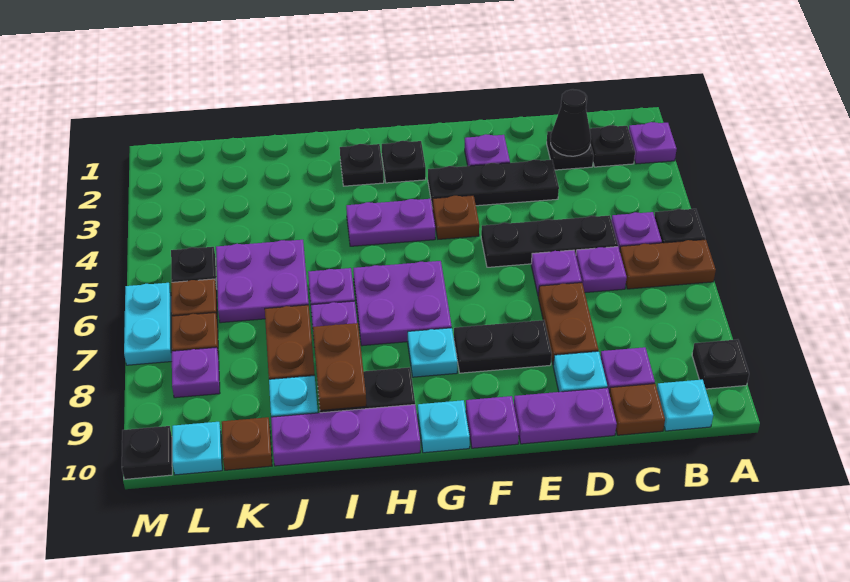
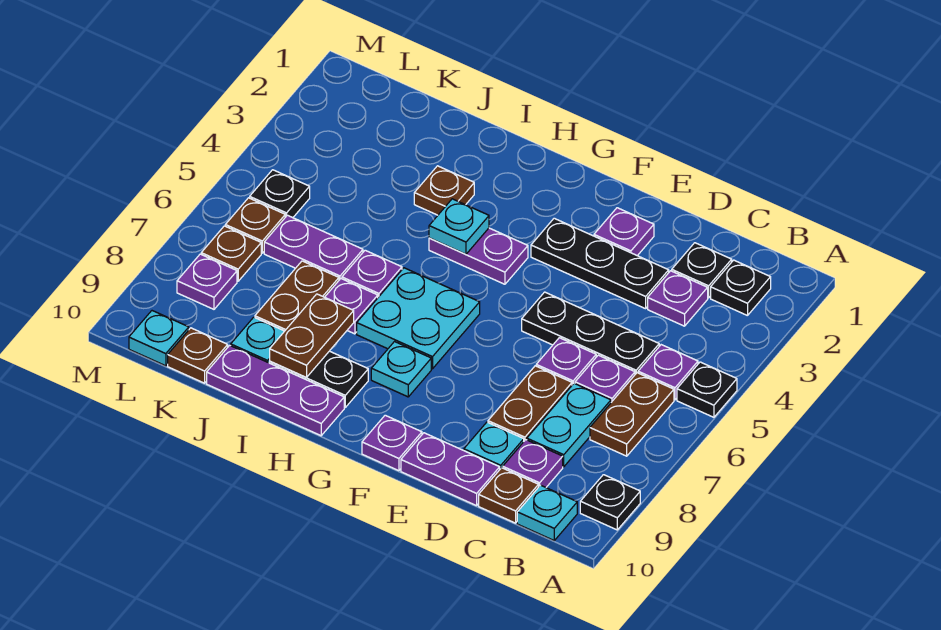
purple 1x1 plate [629,122,677,164] -> purple 1x1 plate moved to [648,271,708,326]
brown 1x2 plate [620,239,716,289] -> brown 1x2 plate turned to [590,373,674,456]
black 1x1 cone [551,89,591,156] -> none
black 1x2 plate [454,320,552,373] -> none
brown 1x1 plate [433,195,479,239] -> brown 1x1 plate moved to [414,166,474,215]
black 1x1 plate [382,141,426,183] -> none
purple 2x2 plate [353,261,452,346] -> cyan 2x2 plate [357,268,480,369]
cyan 1x1 plate [418,400,470,453] -> cyan 1x1 plate moved to [429,199,489,254]
black 1x1 plate [340,144,384,186] -> none
purple 2x2 plate [216,240,309,323] -> purple 1x2 plate [264,215,363,280]
cyan 1x2 plate [124,283,172,365] -> cyan 1x2 plate moved to [527,383,611,467]
black 1x1 plate [122,426,172,479] -> none

